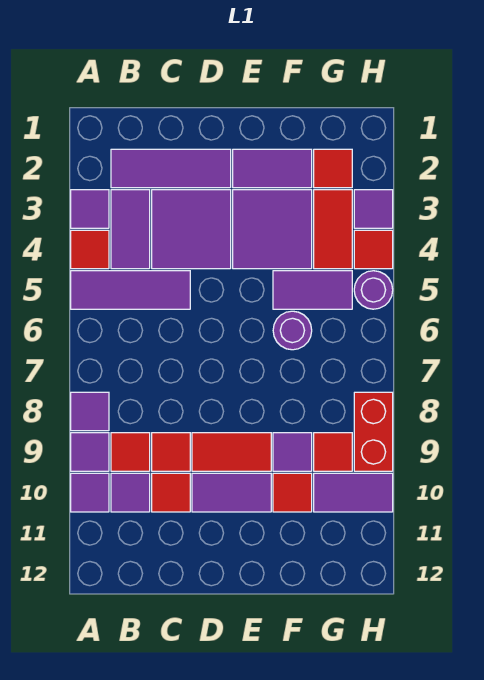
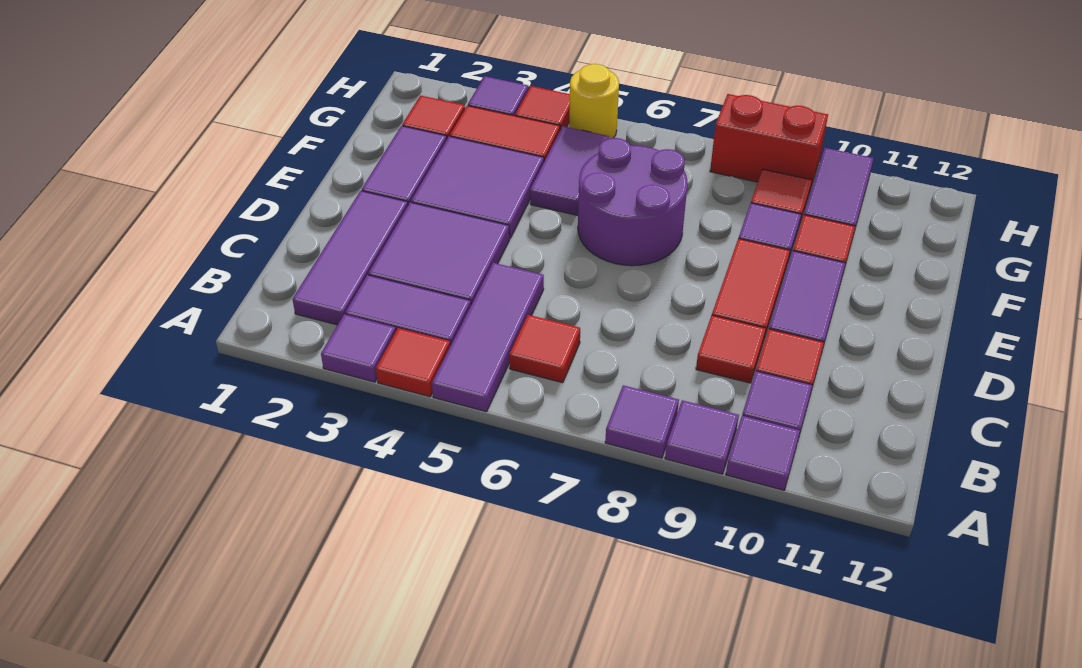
red 1x1 tile [111,433,150,471] -> red 1x1 tile moved to [509,315,580,383]
purple 1x1 round brick [273,311,312,350] -> purple 2x2 round brick [578,138,687,266]
purple 1x1 round brick [354,271,393,309] -> yellow 1x1 round brick [569,64,619,138]

